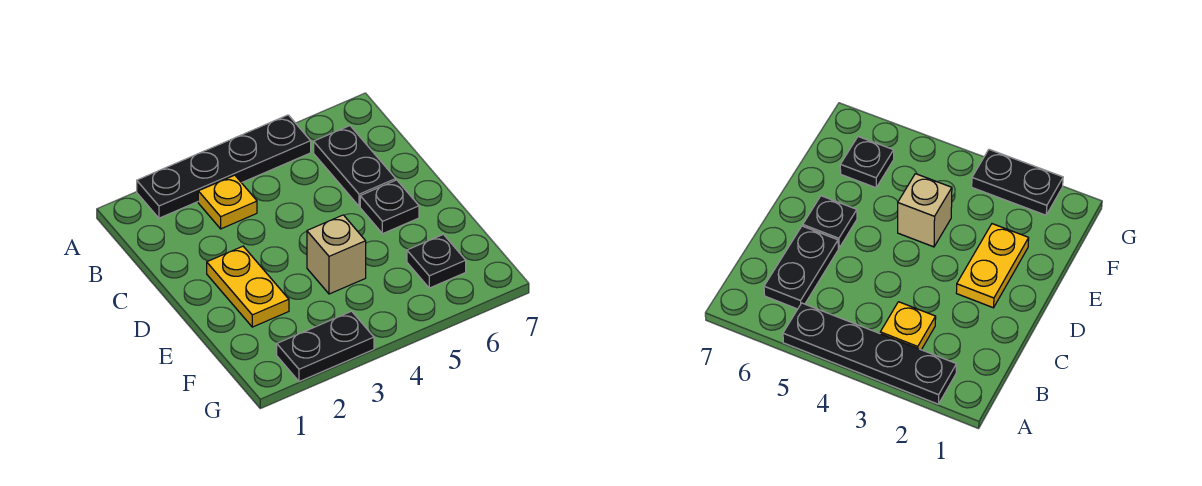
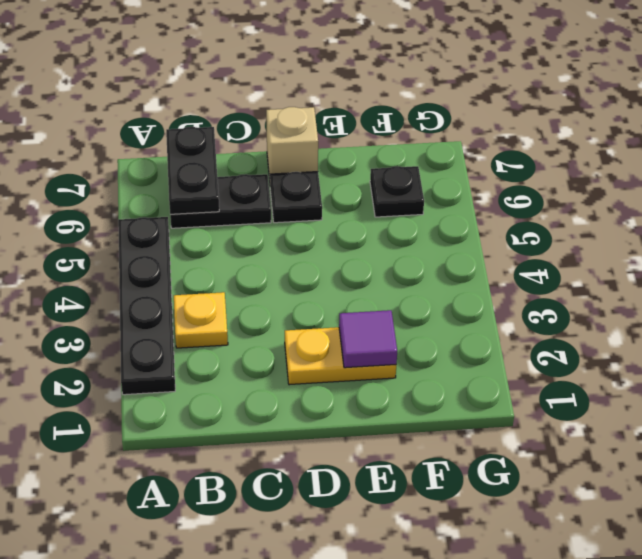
none -> purple 1x1 tile [339,310,397,368]
tan 1x1 brick [307,215,366,294] -> tan 1x1 brick moved to [266,107,318,179]
black 1x2 plate [277,311,374,382] -> black 1x2 plate moved to [166,127,219,214]

